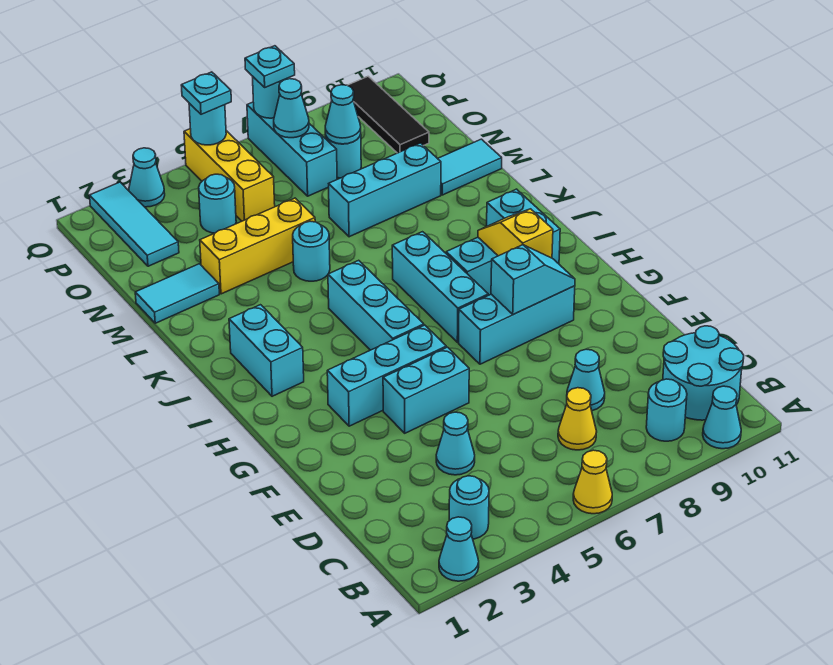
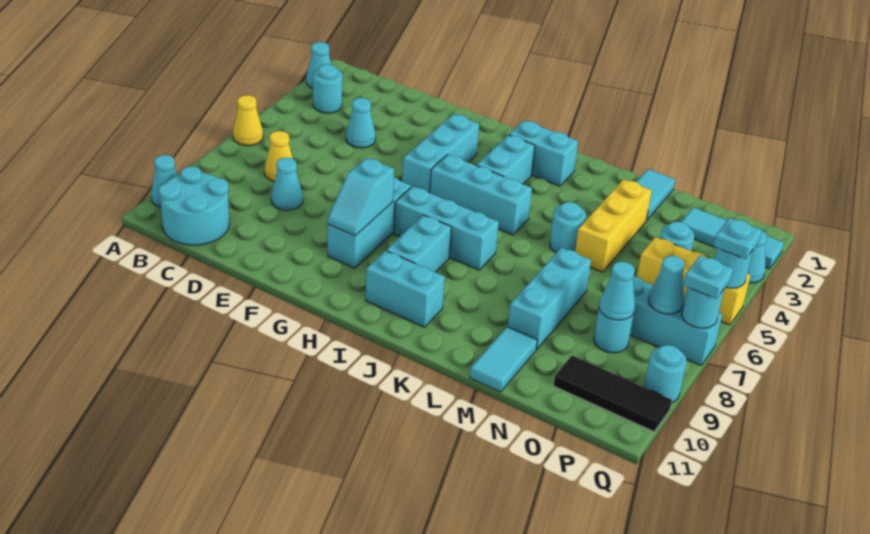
cyan 1x1 round brick [646,379,687,441] -> cyan 1x1 round brick moved to [644,345,687,403]
cyan 1x2 brick [383,347,469,433] -> cyan 1x2 brick moved to [477,135,535,184]
yellow 1x2 slope [478,209,553,258] -> none

